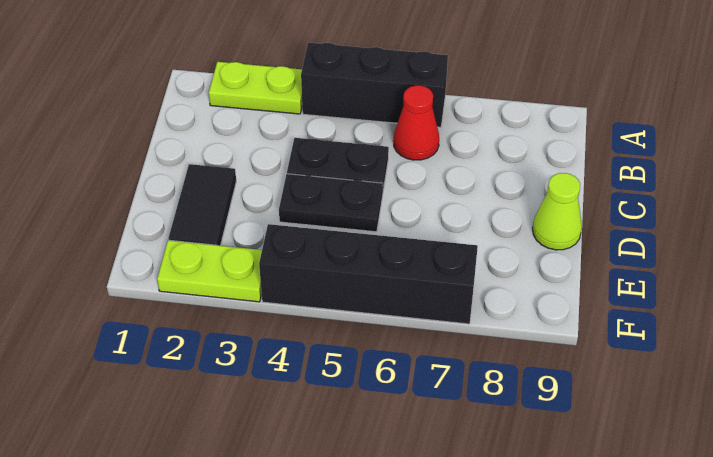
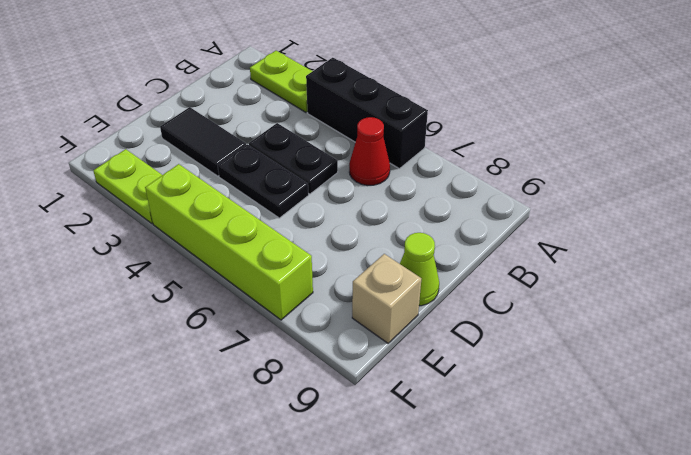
black 1x2 tile [168,164,236,246] -> black 1x2 tile turned to [160,107,246,176]
none -> tan 1x1 brick [352,254,421,343]
black 1x4 brick [259,224,478,324] -> lime 1x4 brick [145,164,313,320]

